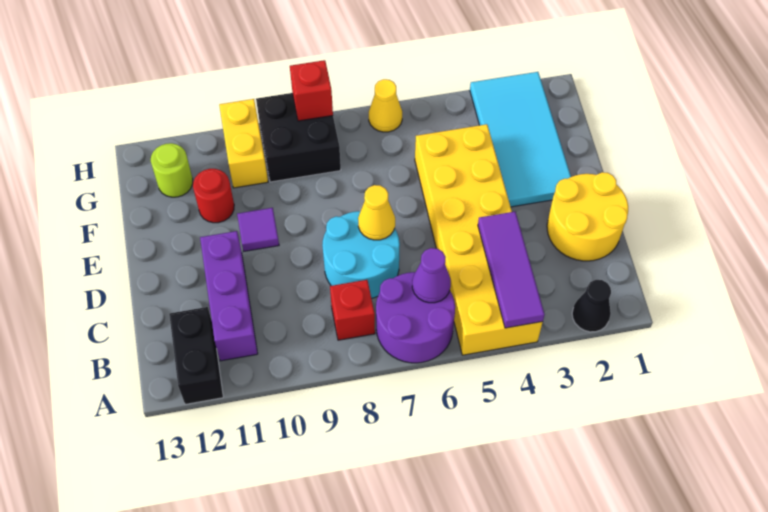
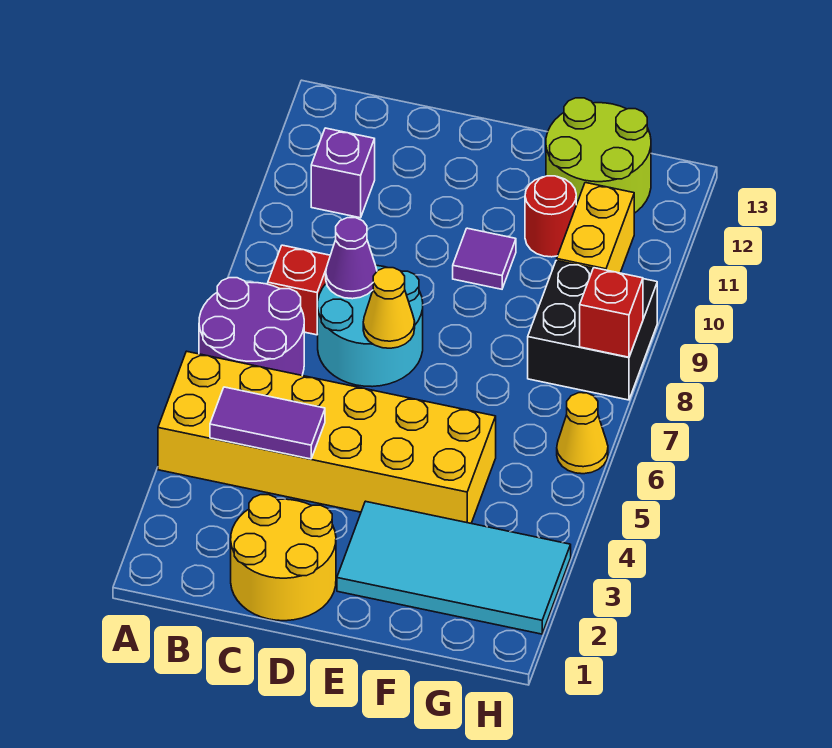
black 1x1 cone [572,280,611,332] -> none
purple 1x3 tile [478,212,545,328] -> purple 1x2 tile [210,387,325,459]
black 1x2 brick [169,307,223,404] -> none
purple 1x1 cone [412,248,451,303] -> purple 1x1 cone moved to [326,218,377,299]
purple 1x3 brick [200,231,258,361] -> purple 1x1 brick [311,128,375,218]
yellow 1x2 brick [219,99,268,188] -> yellow 1x2 brick turned to [557,183,634,273]
lime 1x1 round brick [151,143,193,197] -> lime 2x2 round brick [546,98,651,213]

